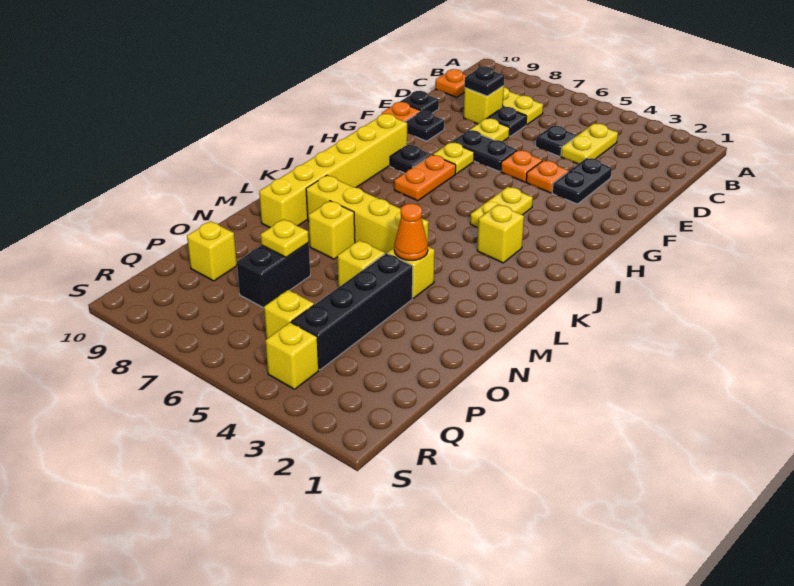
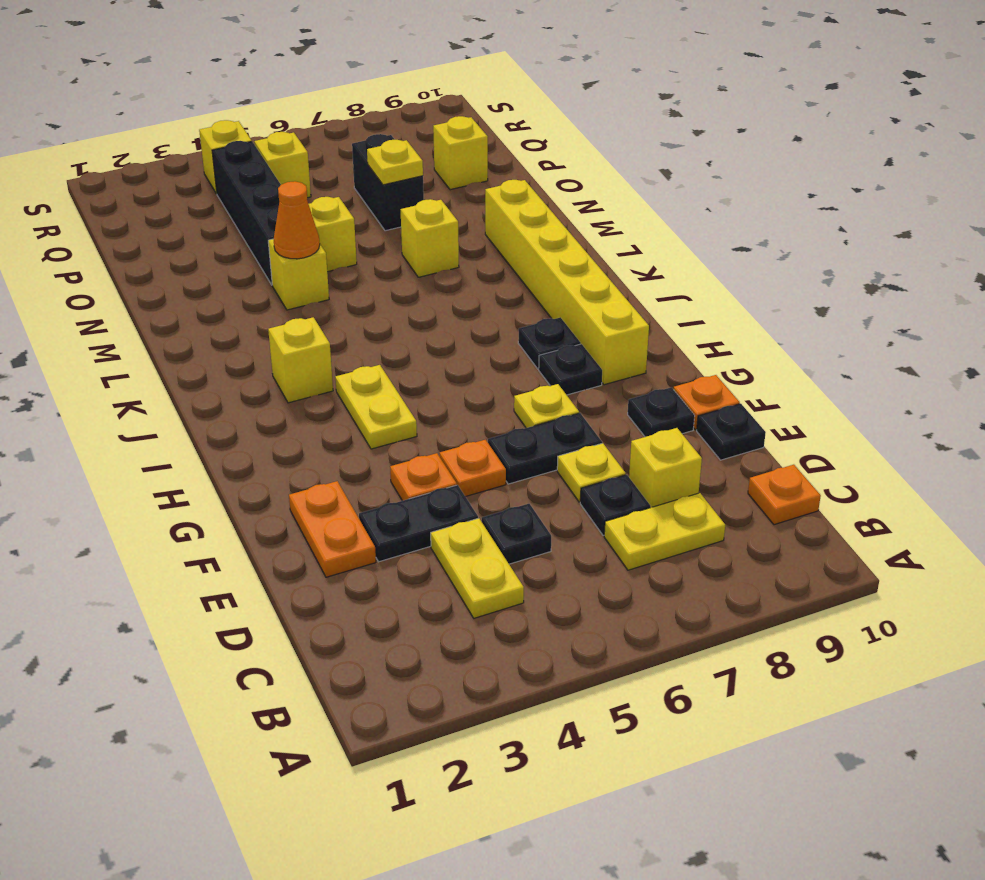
black 1x1 plate [465,66,504,96] -> black 1x1 plate moved to [518,317,581,369]
black 1x2 plate [552,158,612,204] -> black 1x2 plate turned to [359,485,478,562]
orange 1x2 plate [394,155,456,201] -> orange 1x2 plate moved to [289,481,376,577]
yellow 1x4 brick [306,175,429,254] -> none

